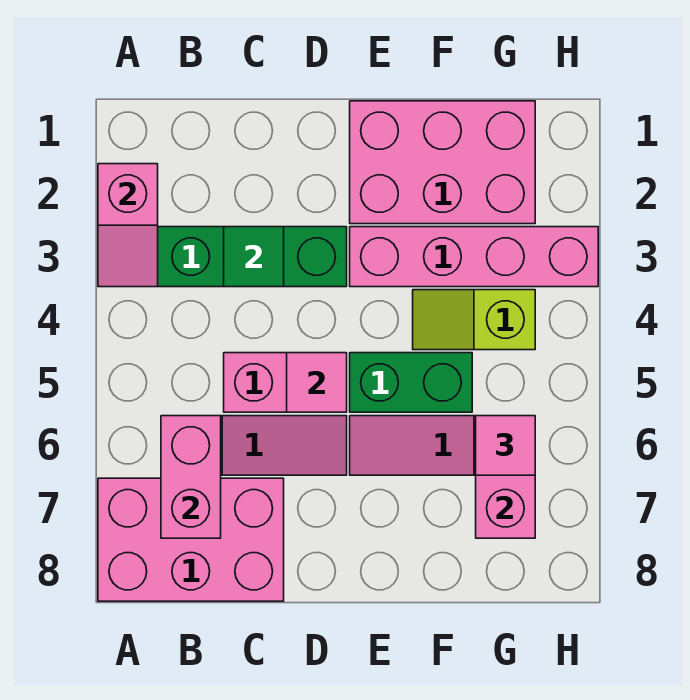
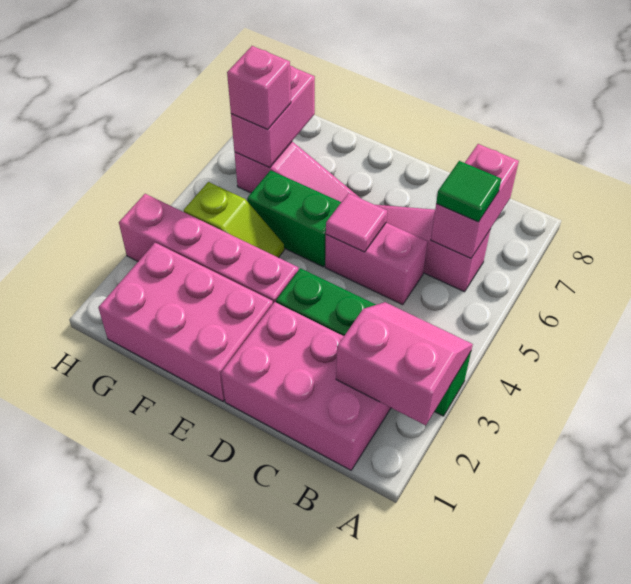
pink 1x2 slope [98,164,158,287] -> pink 2x2 slope [336,302,473,426]
pink 2x3 brick [98,478,284,601] -> pink 2x3 brick moved to [221,302,391,470]
green 1x1 tile [224,227,284,287] -> green 1x1 tile moved to [436,161,501,222]
pink 1x1 tile [476,416,535,475] -> pink 1x1 brick [227,46,291,129]

